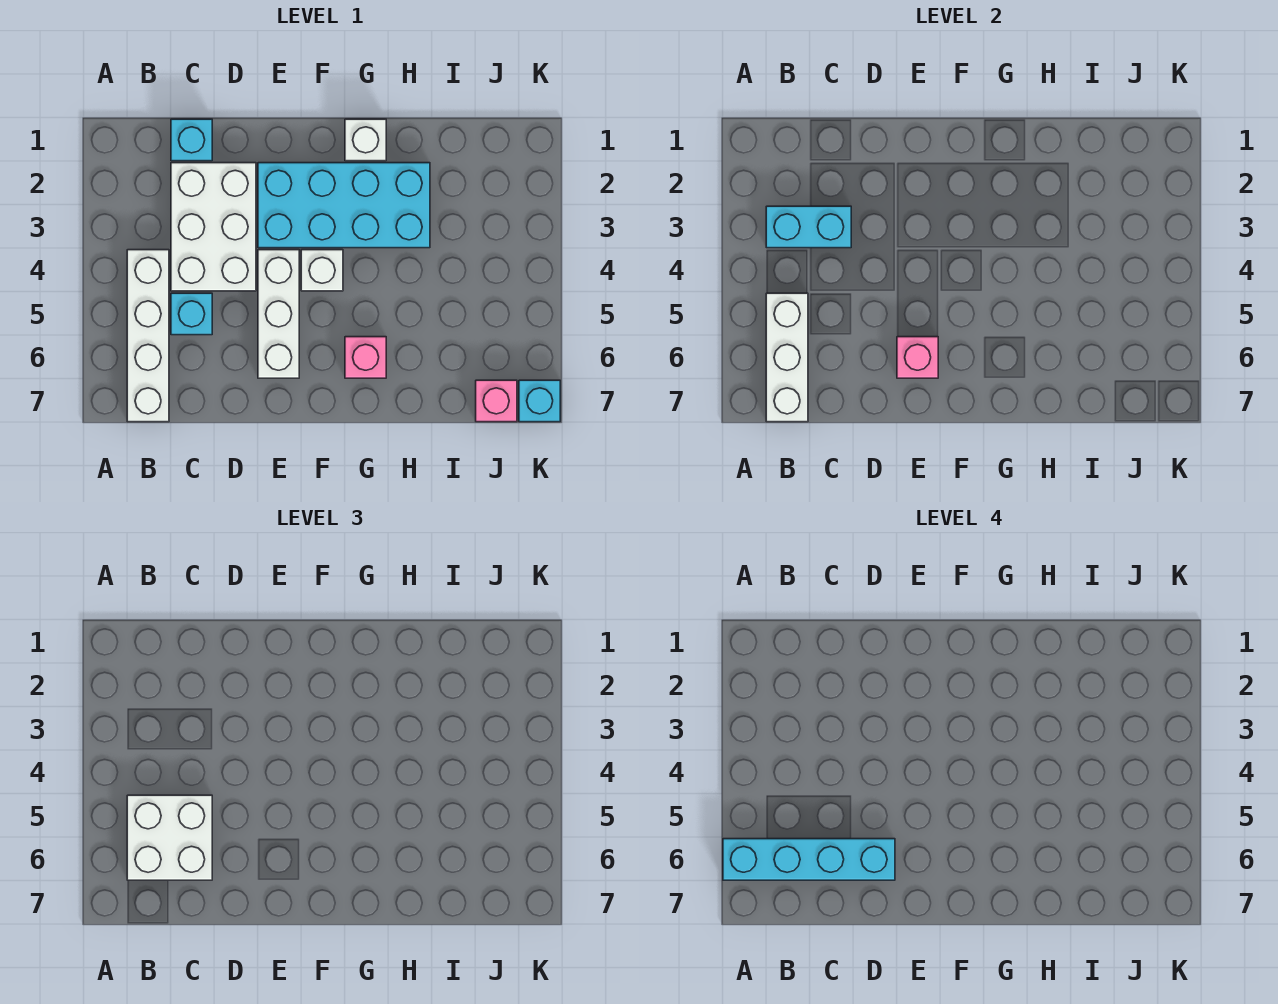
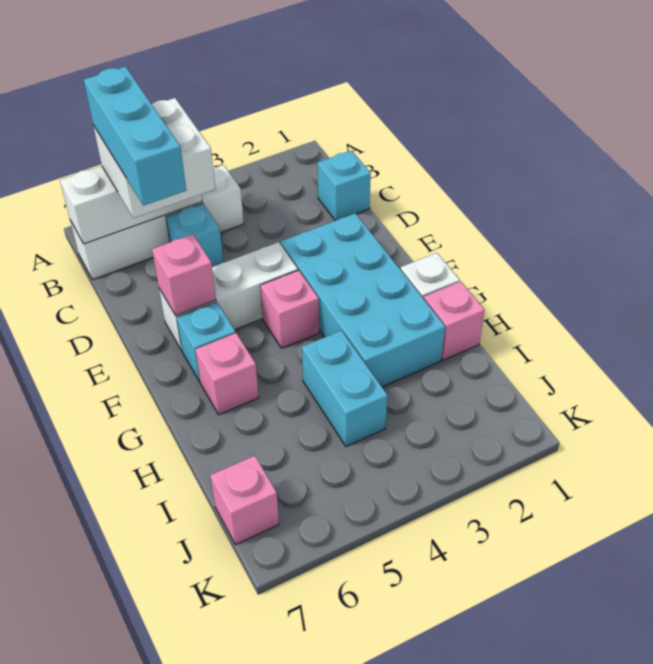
cyan 1x4 brick [723,839,895,880] -> cyan 1x3 brick [84,66,186,206]
cyan 1x2 brick [766,206,851,248] -> cyan 1x2 brick moved to [302,331,388,446]
white 2x3 brick [171,163,256,291] -> none
white 1x1 brick [301,250,343,291] -> pink 1x1 brick [260,270,319,348]
none -> pink 1x1 brick [424,281,485,360]
cyan 1x1 brick [519,380,560,422] -> cyan 1x1 brick moved to [177,302,236,382]

